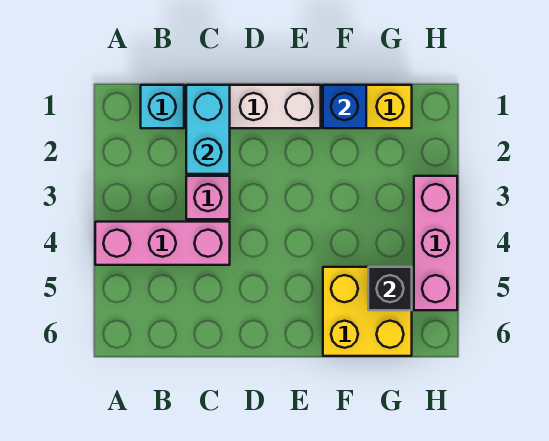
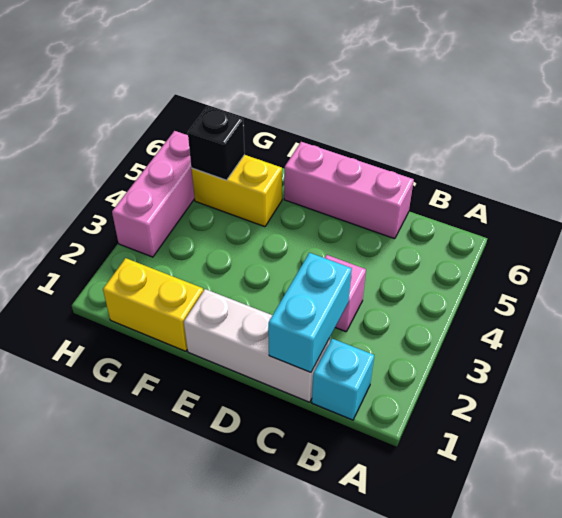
pink 1x3 brick [95,222,230,265] -> pink 1x3 brick moved to [284,142,414,239]
blue 1x1 brick [323,85,366,128] -> none
yellow 2x2 brick [323,267,412,356] -> yellow 1x2 brick [191,155,282,227]

